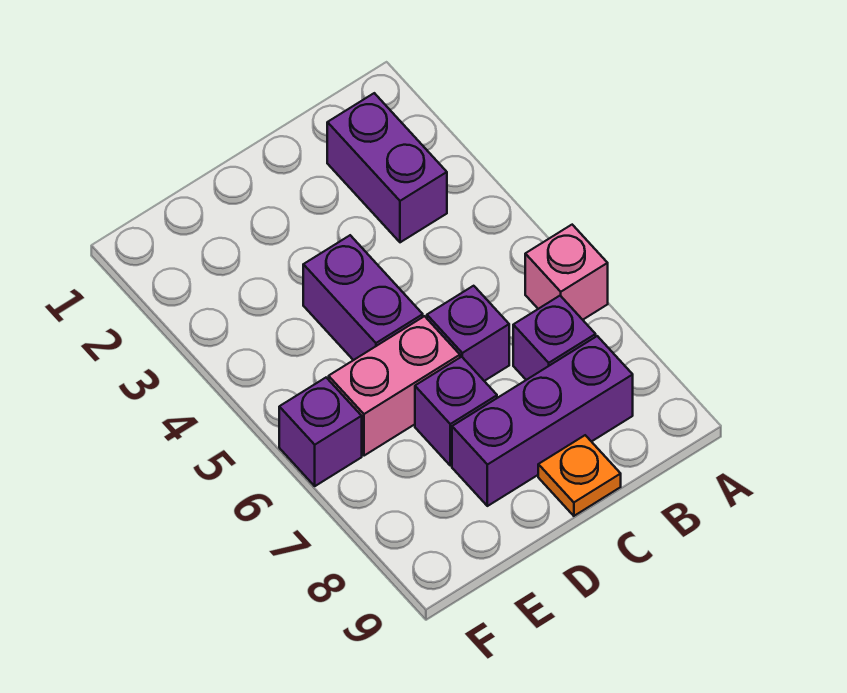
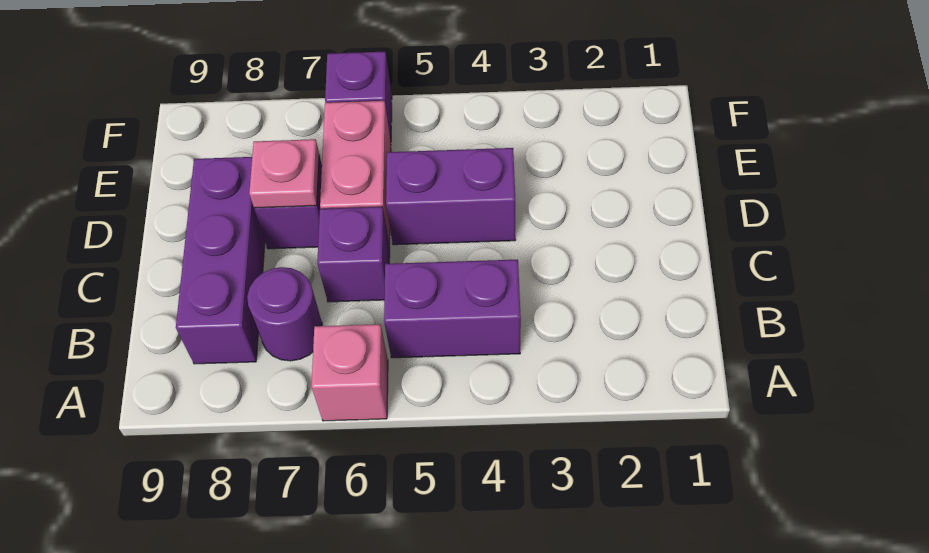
purple 1x2 brick [327,93,447,242] -> purple 1x2 brick moved to [384,260,521,358]
purple 1x1 brick [513,296,596,380] -> purple 1x1 round brick [247,267,322,361]
orange 1x1 plate [538,435,621,516] -> none
none -> pink 1x1 plate [249,139,319,208]

